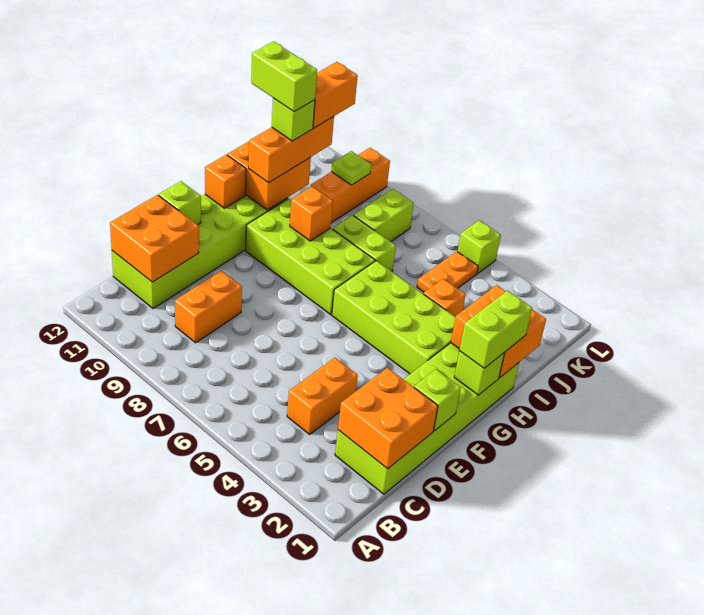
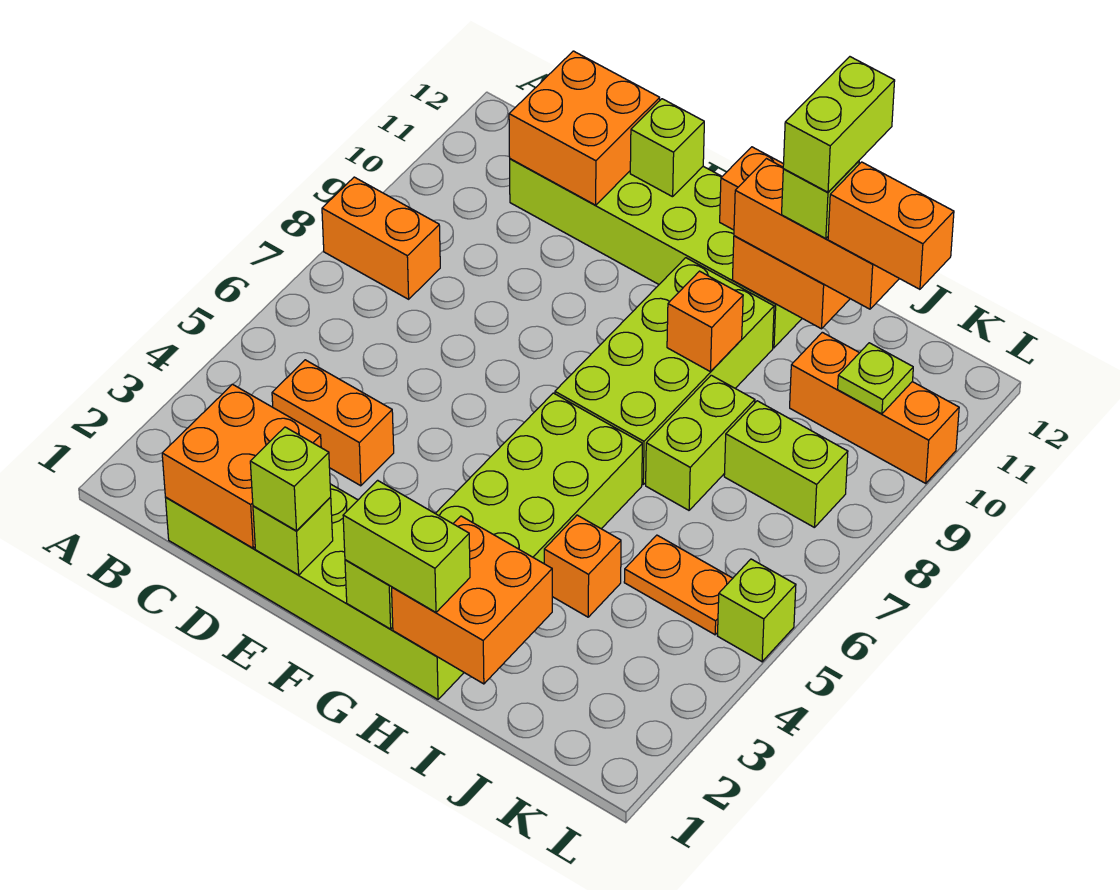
orange 1x2 brick [175,271,242,343] -> orange 1x2 brick moved to [322,177,440,299]
none -> lime 1x1 brick [250,427,331,531]

